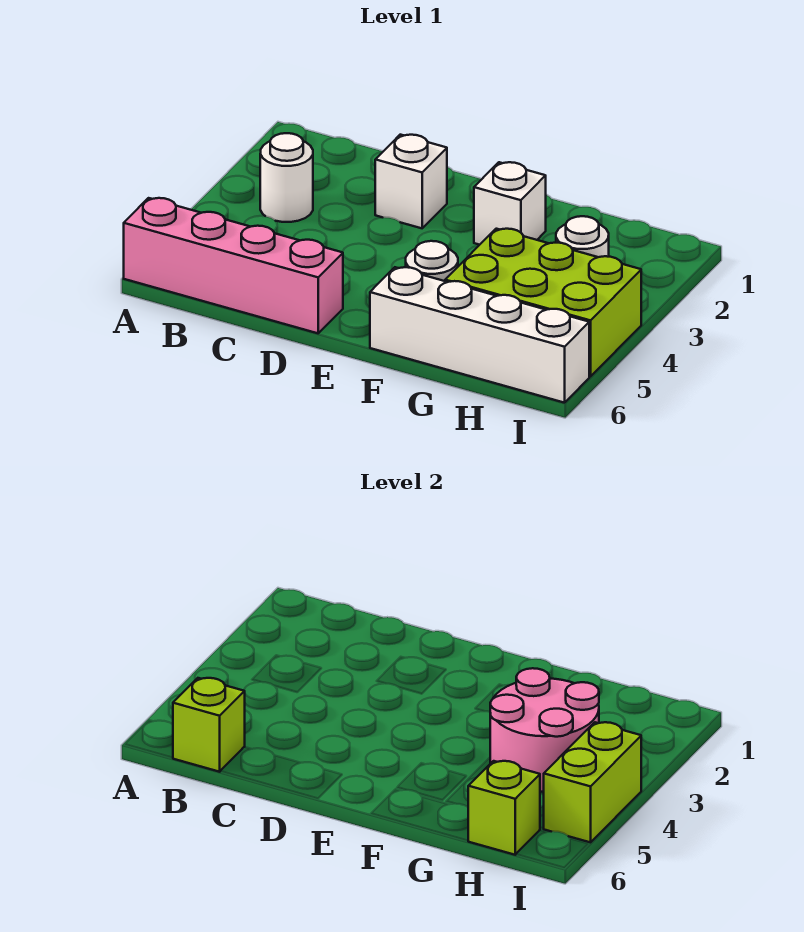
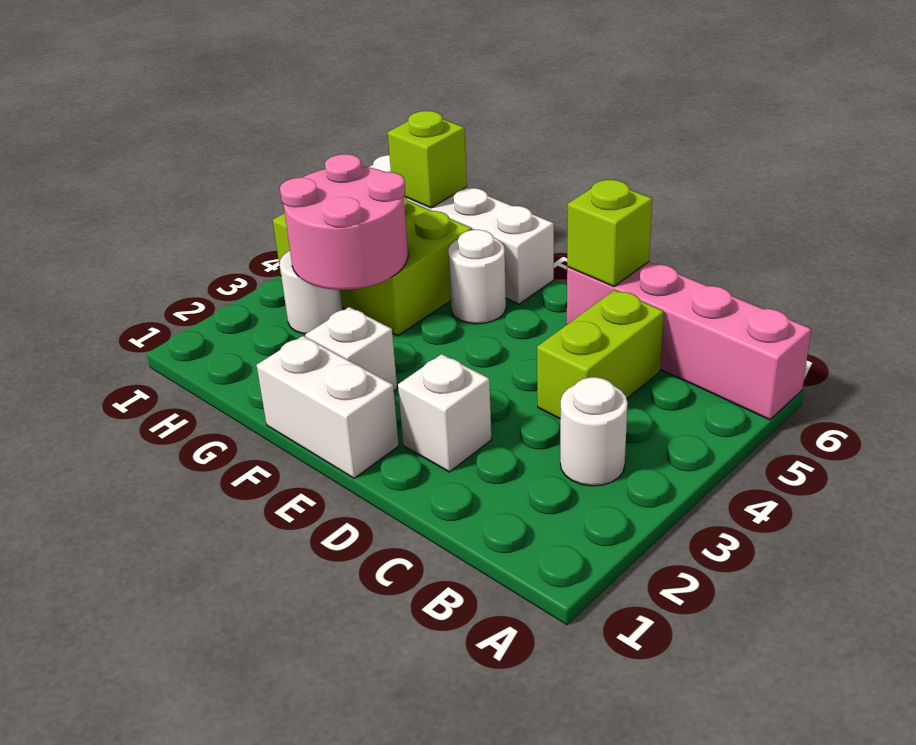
lime 1x1 brick [173,678,245,772] -> lime 1x1 brick moved to [567,180,652,287]
none -> white 1x2 brick [257,336,399,478]
lime 1x2 brick [543,722,641,842] -> lime 1x2 brick moved to [537,290,664,419]

